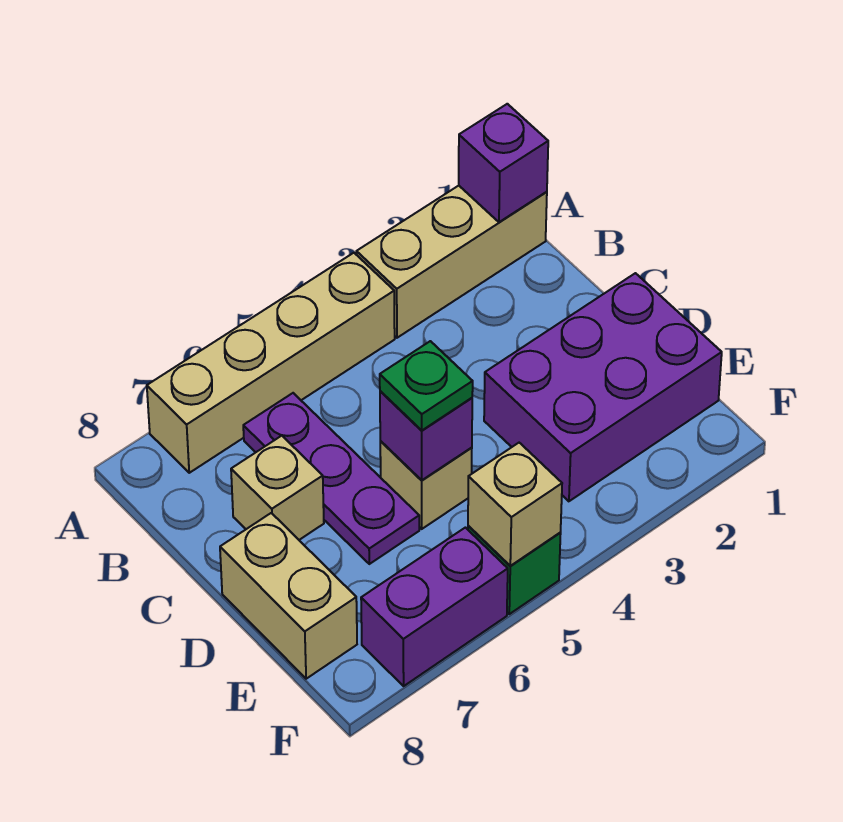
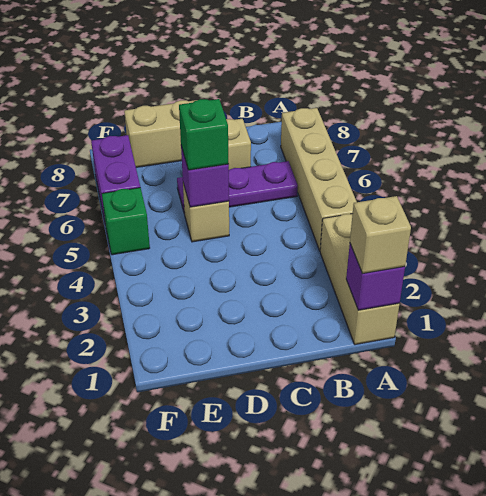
purple 2x3 brick [484,273,722,501] -> none
green 1x1 plate [380,341,473,430] -> green 1x1 brick [179,99,229,170]
tan 1x1 brick [468,443,562,566] -> tan 1x1 brick moved to [350,196,411,274]

